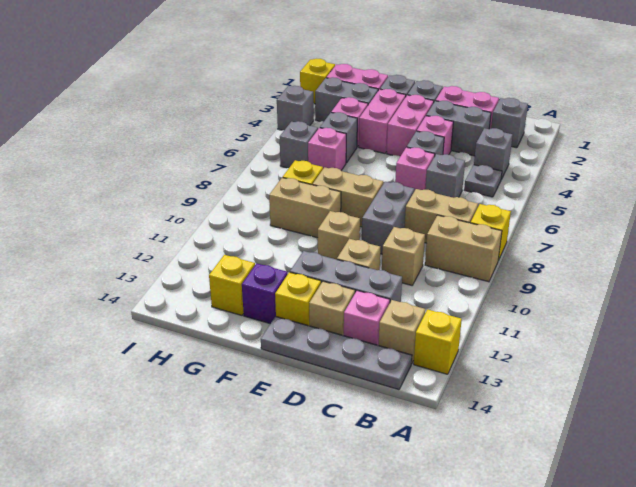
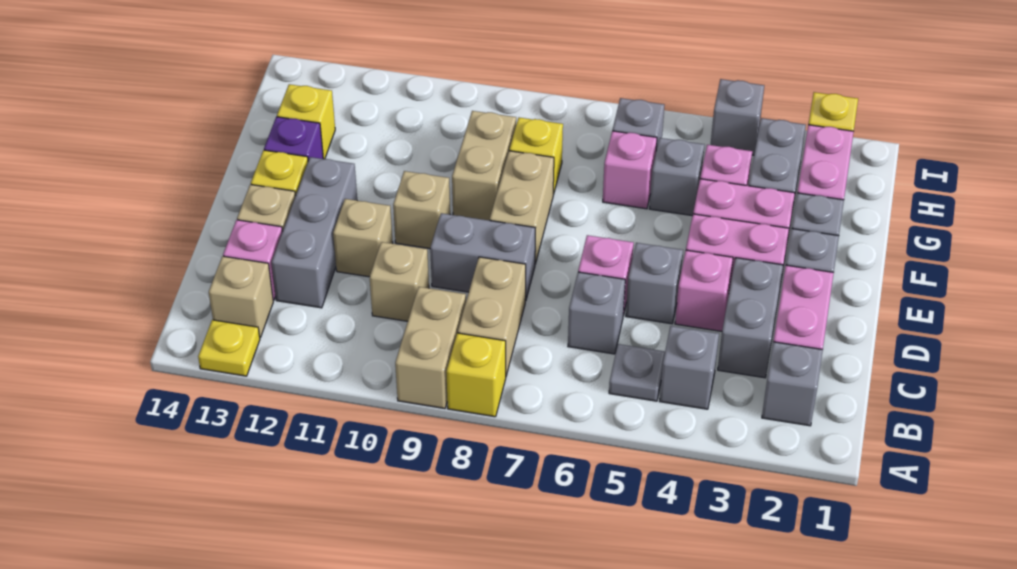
yellow 1x1 brick [414,310,462,374] -> yellow 1x1 plate [198,320,260,376]
grey 1x4 plate [261,316,412,390] -> none

